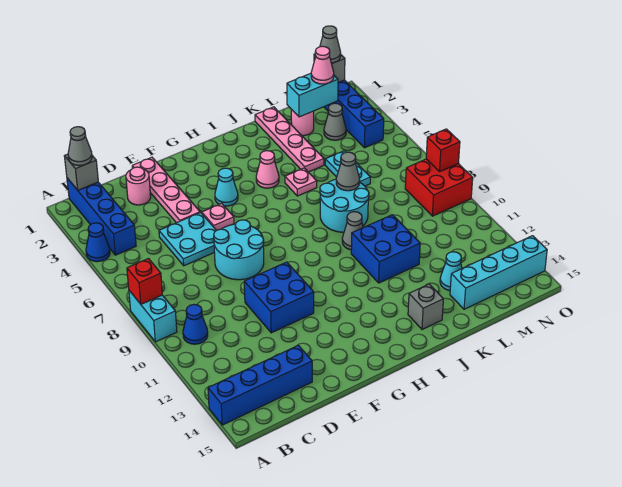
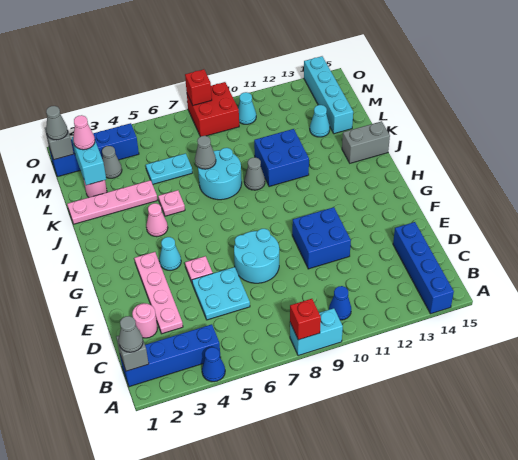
pink 1x4 plate [132,157,200,223] -> pink 1x4 plate turned to [134,252,183,334]
grey 1x1 brick [408,284,443,329] -> grey 1x2 brick [342,121,390,163]
none -> cyan 1x1 cone [238,92,256,124]

